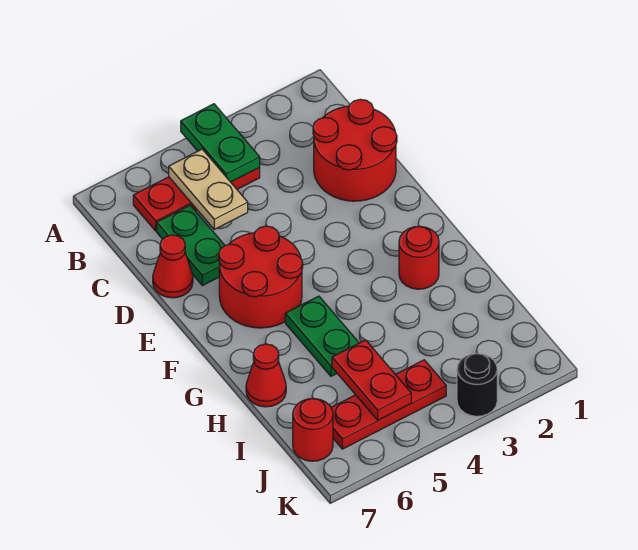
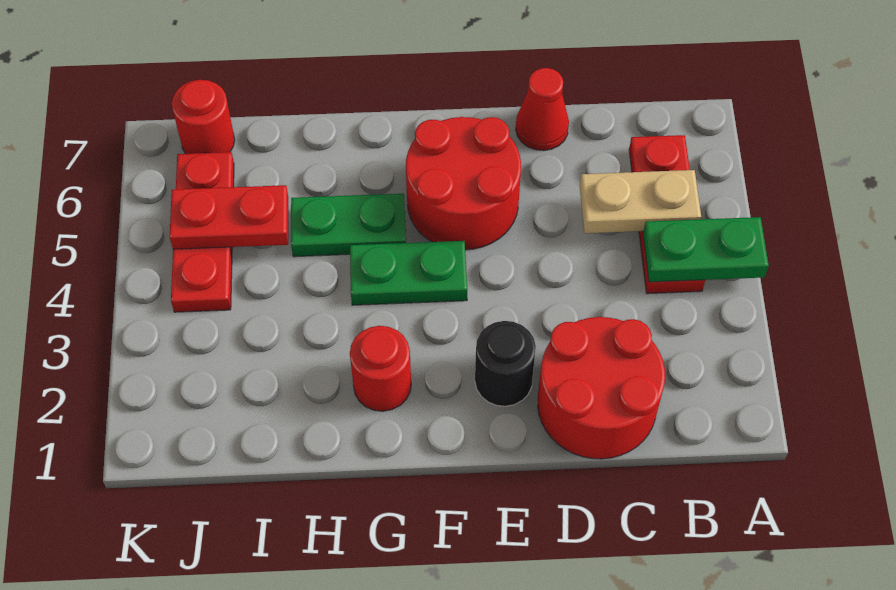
green 1x2 plate [157,205,225,286] -> green 1x2 plate moved to [350,241,467,305]
red 1x1 cone [246,344,286,407] -> none
black 1x1 round brick [457,354,497,416] -> black 1x1 round brick moved to [475,321,536,406]

